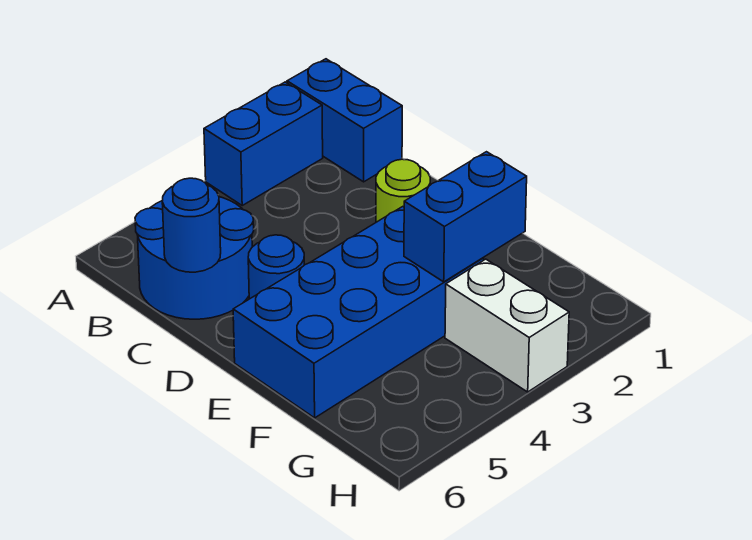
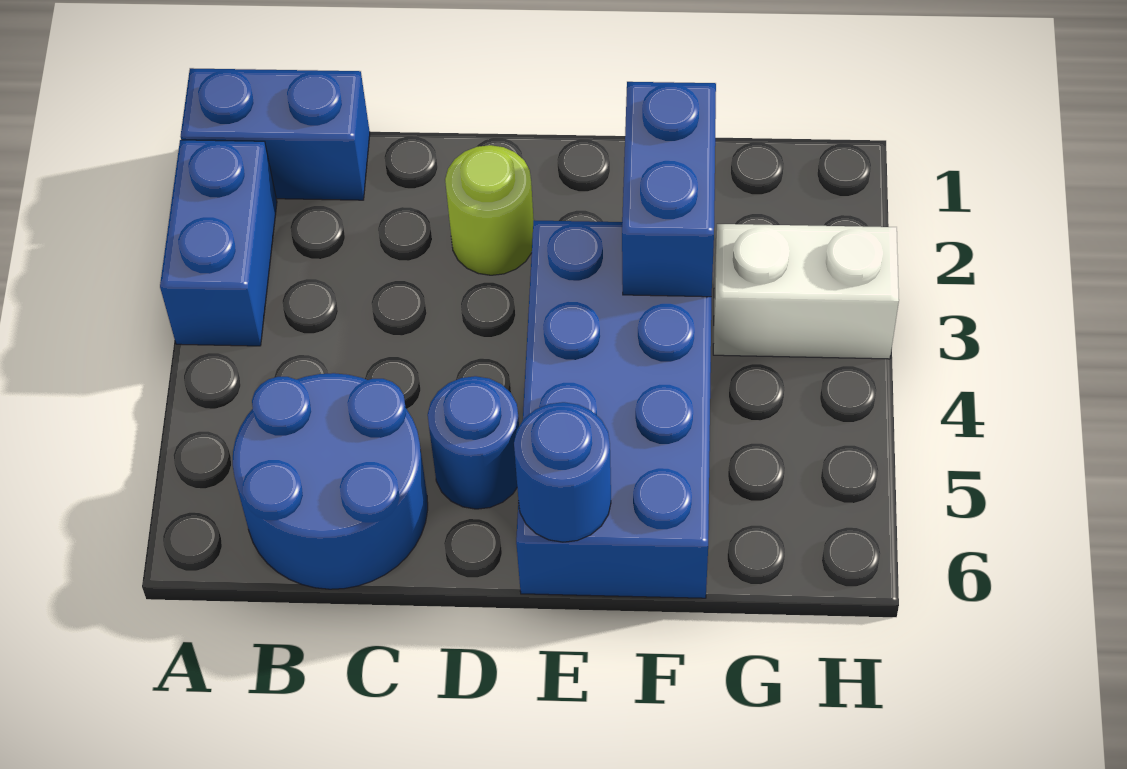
blue 1x1 round brick [162,178,221,272] -> blue 1x1 round brick moved to [514,402,611,542]

